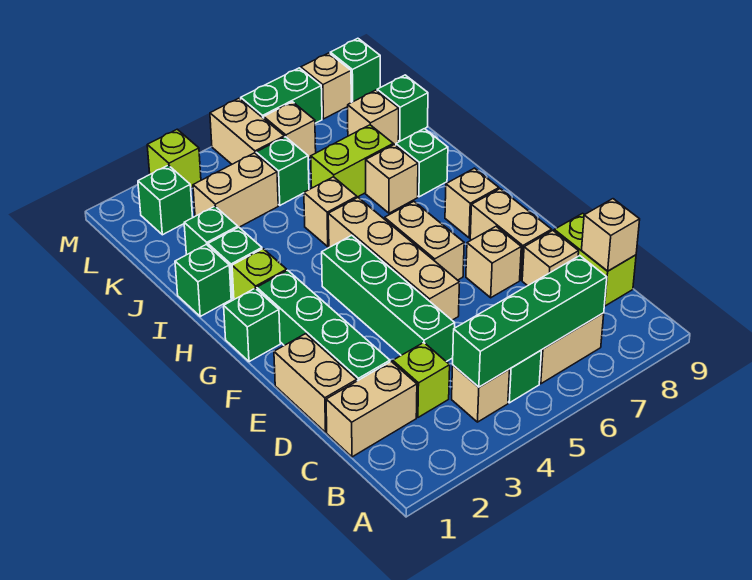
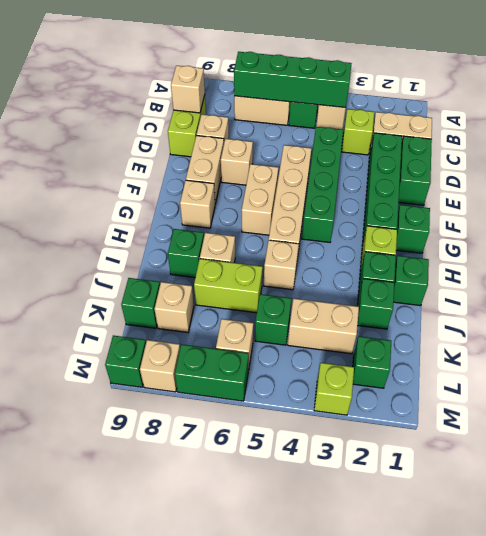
tan 1x2 brick [274,334,357,432] -> green 1x2 brick [399,136,432,205]
tan 1x2 brick [210,98,284,164] -> none

